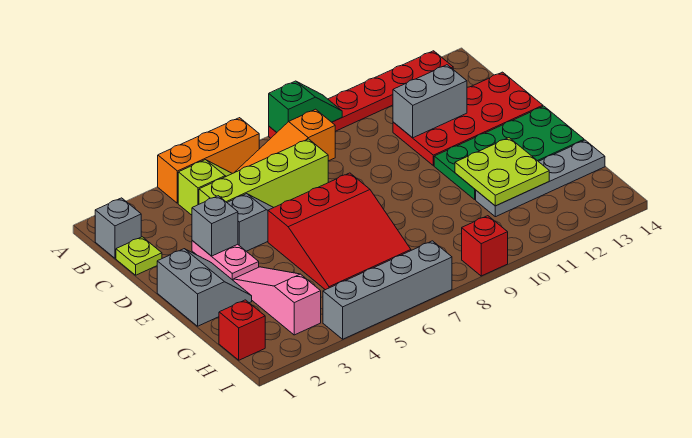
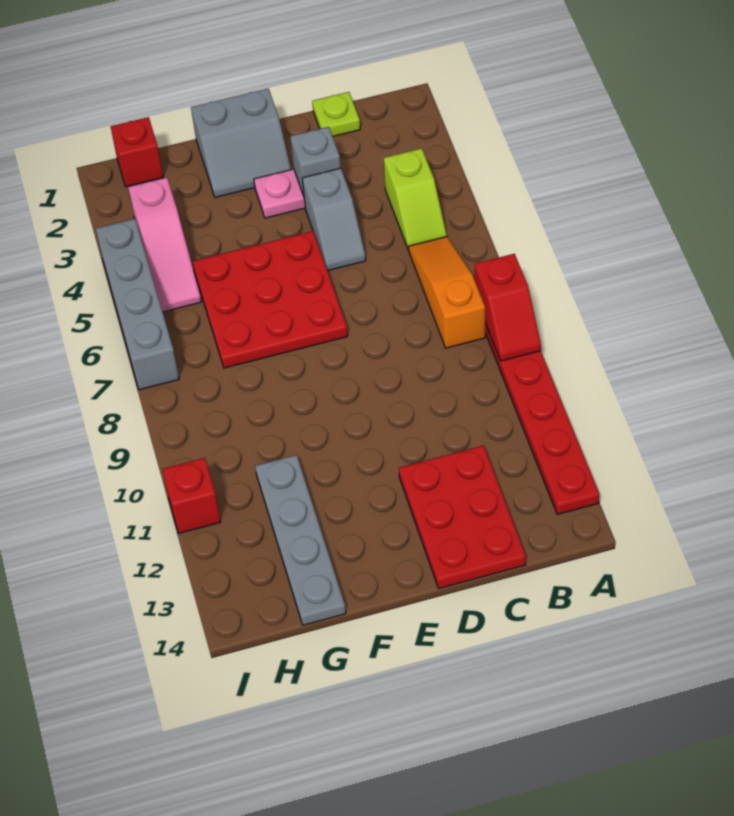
orange 1x3 brick [158,118,259,203] -> none
green 1x2 slope [269,81,342,133] -> red 1x2 slope [475,254,541,361]
grey 1x1 brick [95,198,141,258] -> none
lime 1x4 brick [199,139,328,208] -> none
red 2x4 plate [393,72,543,166] -> red 2x3 plate [399,445,526,588]
grey 1x2 brick [393,65,467,138] -> none
red 3x3 slope [268,173,411,290] -> red 3x3 plate [192,231,348,368]
green 2x4 plate [434,106,584,200] -> none
pink 1x3 slope [233,267,321,335] -> pink 1x3 slope turned to [128,178,201,312]
lime 2x2 plate [455,138,549,206] -> none
red 1x1 brick [462,216,508,276] -> red 1x1 brick moved to [162,458,221,533]

